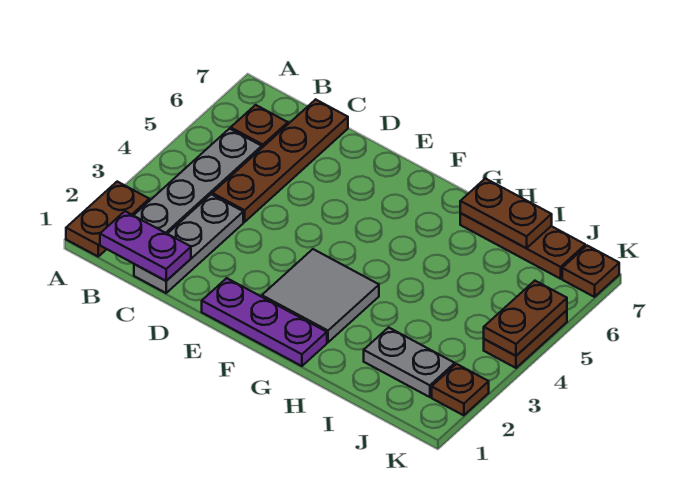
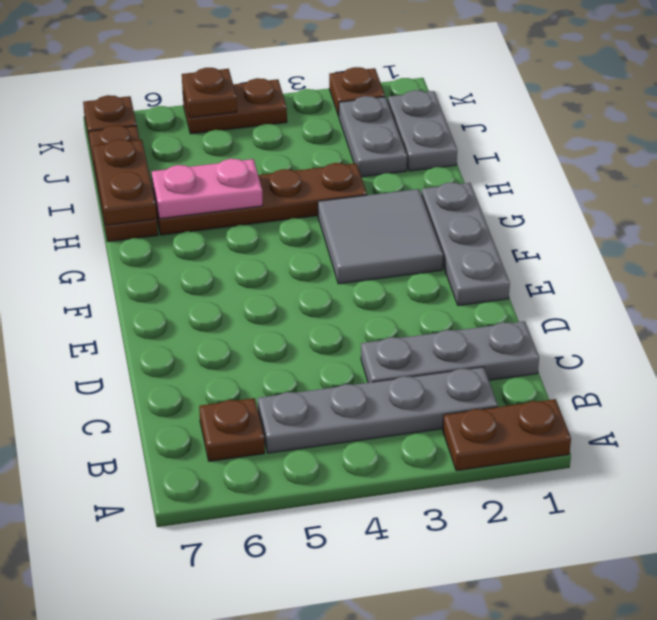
purple 1x2 plate [100,211,191,281] -> none
brown 1x4 plate [212,99,348,222] -> brown 1x4 plate moved to [153,163,367,235]
purple 1x3 plate [202,278,327,366] -> grey 1x3 plate [421,183,510,306]
none -> pink 1x2 plate [152,159,263,219]
none -> grey 1x2 plate [388,90,457,171]
brown 1x2 plate [484,281,567,356] -> brown 1x1 plate [182,68,237,118]

